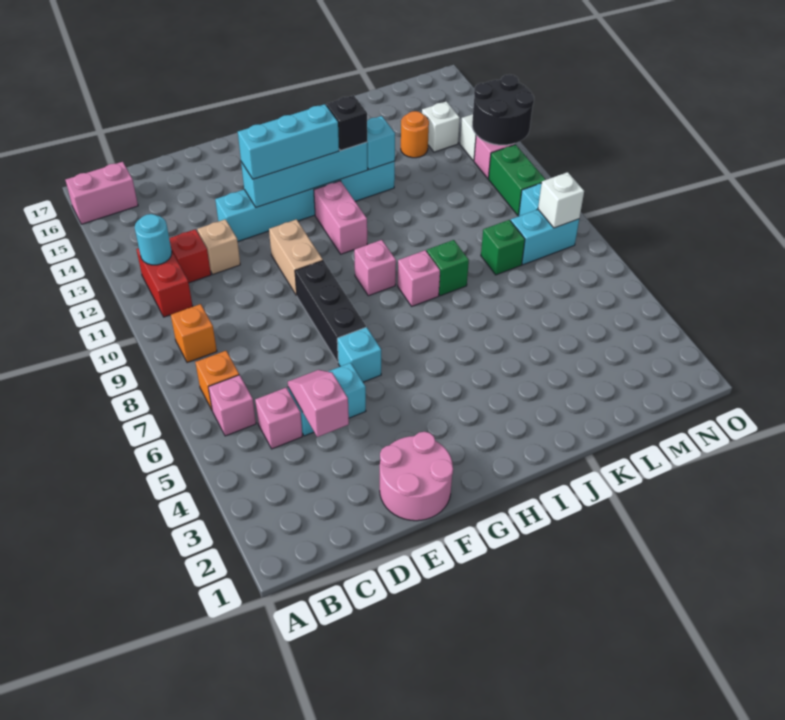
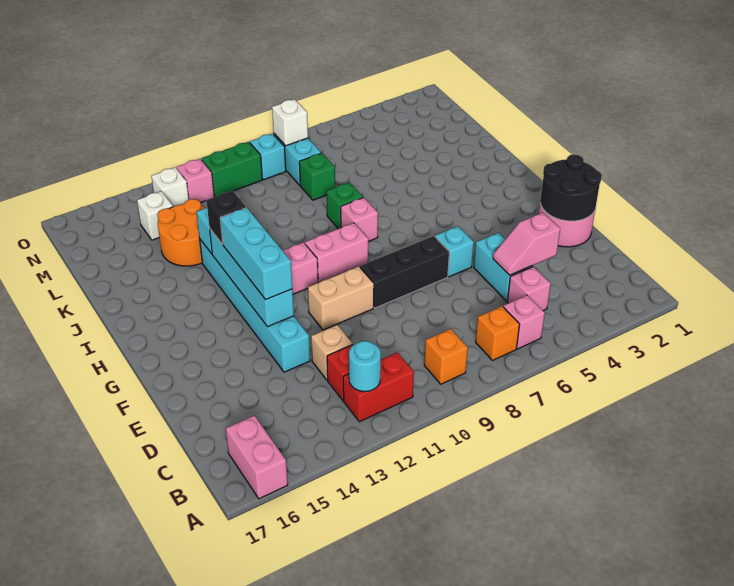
pink 1x1 brick [354,240,396,296] -> pink 1x2 brick [305,223,368,283]
orange 1x1 round brick [401,111,429,158] -> orange 2x2 round brick [157,199,205,266]
black 2x2 round brick [472,75,534,145] -> black 2x2 round brick moved to [540,154,602,221]

